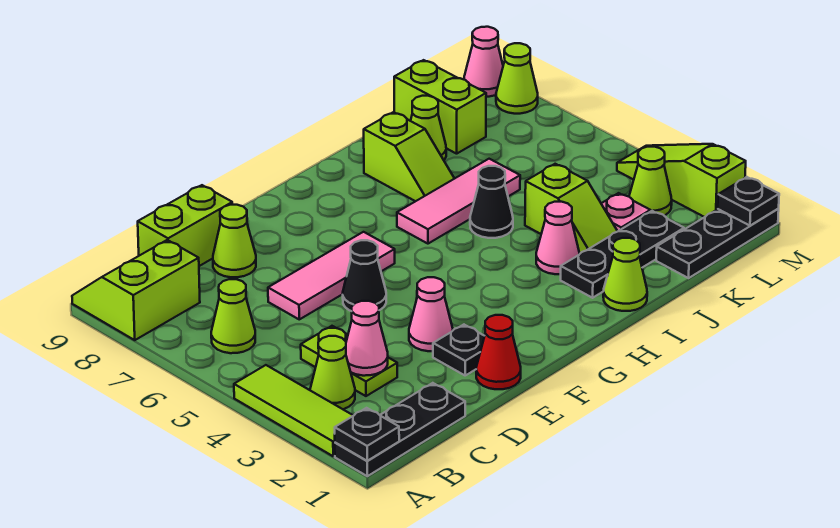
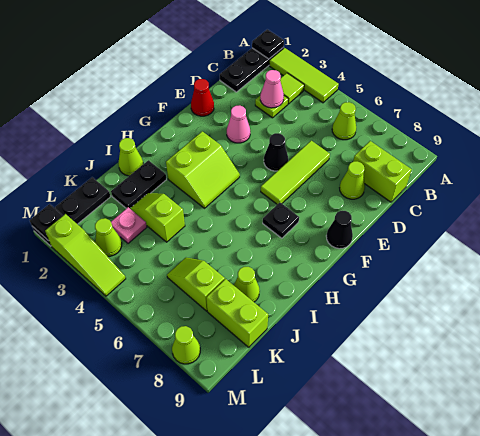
lime 2x2 slope [72,240,200,340] -> lime 2x2 slope moved to [166,131,240,208]
lime 1x1 cone [310,336,355,409] -> lime 1x1 tile [280,73,304,104]
lime 1x2 plate [301,326,397,396] -> lime 1x1 plate [255,96,288,118]
lime 1x2 brick [138,185,232,266] -> lime 1x2 brick turned to [353,141,412,202]
pink 1x3 tile [268,232,395,319] -> lime 1x3 tile [261,141,330,204]
black 1x1 plate [433,325,485,375] -> black 1x1 plate moved to [263,203,299,238]
pink 1x3 tile [397,159,520,244] -> none
black 1x3 plate [561,211,684,298] -> black 1x2 plate [111,160,166,209]
pink 1x1 cone [536,202,579,274] -> none
black 1x1 cone [470,166,513,238] -> black 1x1 cone moved to [326,211,353,249]
lime 1x2 slope [364,112,454,201] -> lime 1x2 slope moved to [167,258,225,311]
pink 1x1 cone [464,27,503,97] -> none

